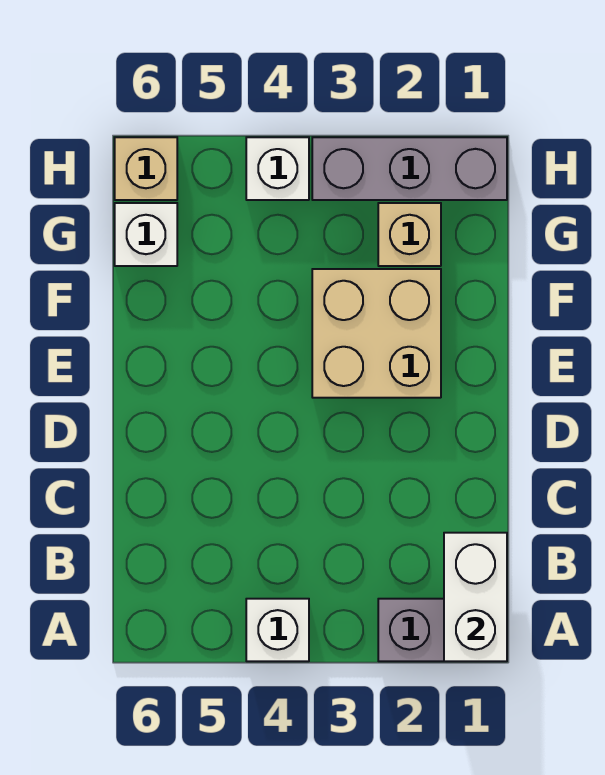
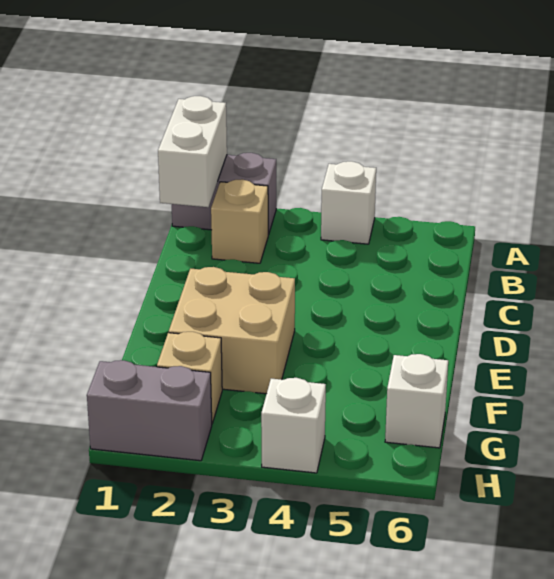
grey 1x3 brick [312,137,507,200] -> grey 1x2 brick [87,360,212,461]
tan 1x1 brick [115,137,177,200] -> tan 1x1 brick moved to [211,179,268,263]

